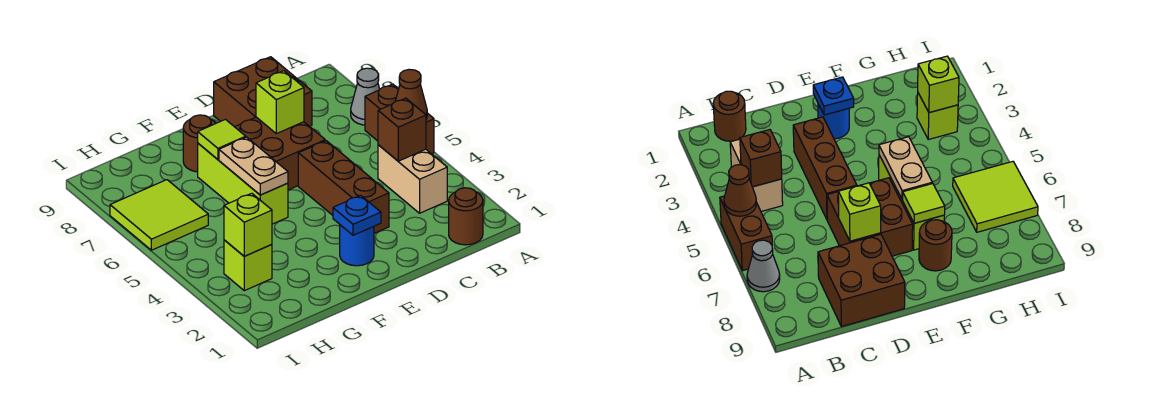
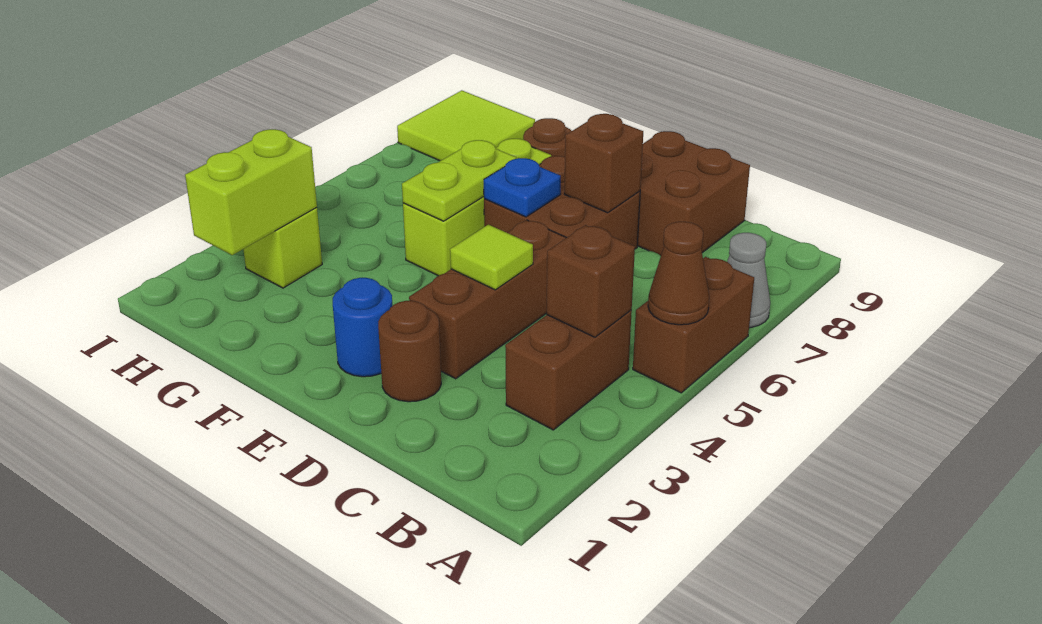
brown 1x1 round brick [449,188,483,245] -> brown 1x1 round brick moved to [378,301,441,402]
tan 1x2 brick [378,145,447,213] -> brown 1x2 brick [505,310,632,430]
lime 1x1 brick [256,71,304,134] -> brown 1x1 brick [564,114,643,213]
blue 1x1 plate [333,195,381,235] -> blue 1x1 plate moved to [484,158,561,217]
tan 1x2 plate [219,137,288,195] -> lime 1x2 plate [402,140,516,221]
lime 1x1 tile [198,119,246,159] -> lime 1x1 tile moved to [450,225,533,290]
lime 1x1 brick [224,193,272,256] -> lime 1x2 brick [185,129,317,255]
lime 2x2 tile [110,180,208,250] -> lime 2x2 tile moved to [397,90,535,161]

